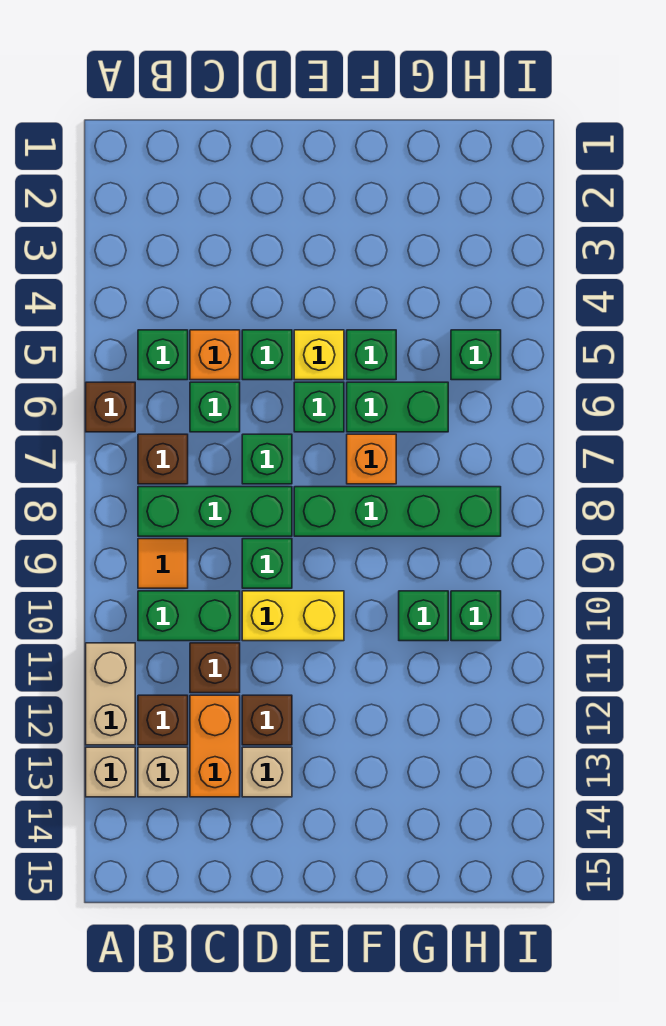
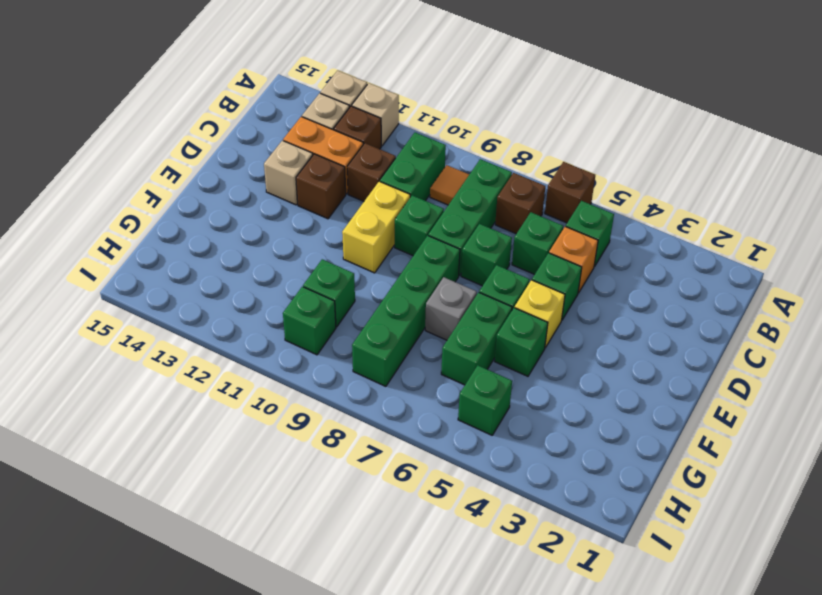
tan 1x2 brick [86,643,135,745] -> tan 1x1 brick [352,83,399,146]
orange 1x1 brick [347,434,396,484] -> grey 1x1 brick [425,277,477,340]

